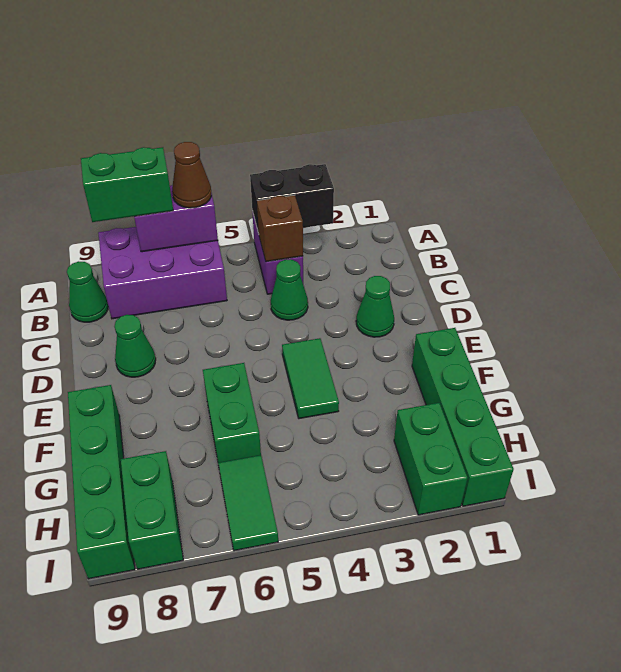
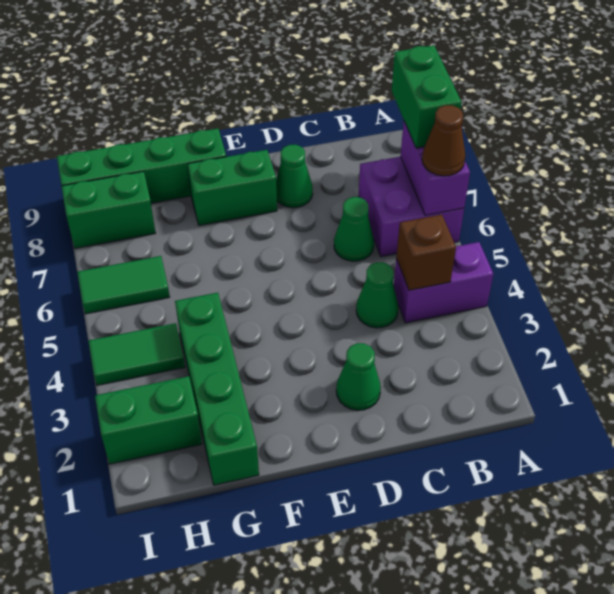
black 1x2 brick [250,164,334,234] -> none
purple 2x3 brick [98,227,227,319] -> purple 2x2 brick [358,157,464,257]
green 1x1 cone [67,261,108,322] -> green 1x1 cone moved to [334,197,374,261]
green 1x2 tile [282,338,339,419] -> green 1x2 tile moved to [88,323,185,385]
green 1x4 brick [412,328,514,506] -> green 1x4 brick turned to [175,293,259,485]
green 1x2 brick [203,363,261,463] -> green 1x2 brick moved to [188,150,277,225]

